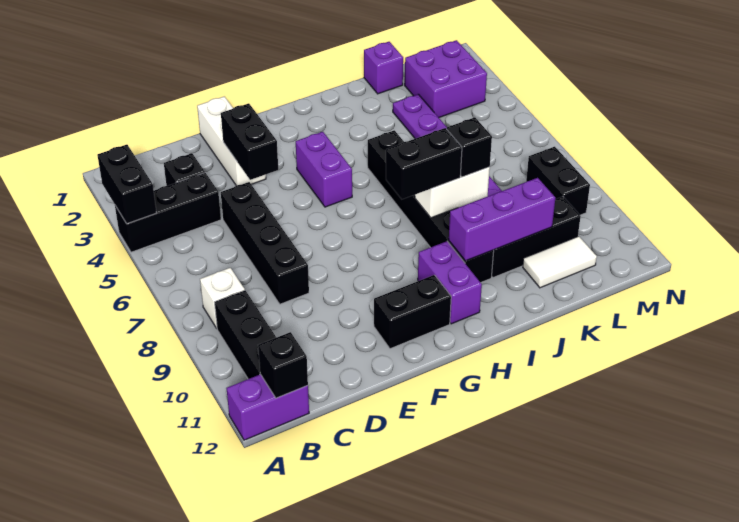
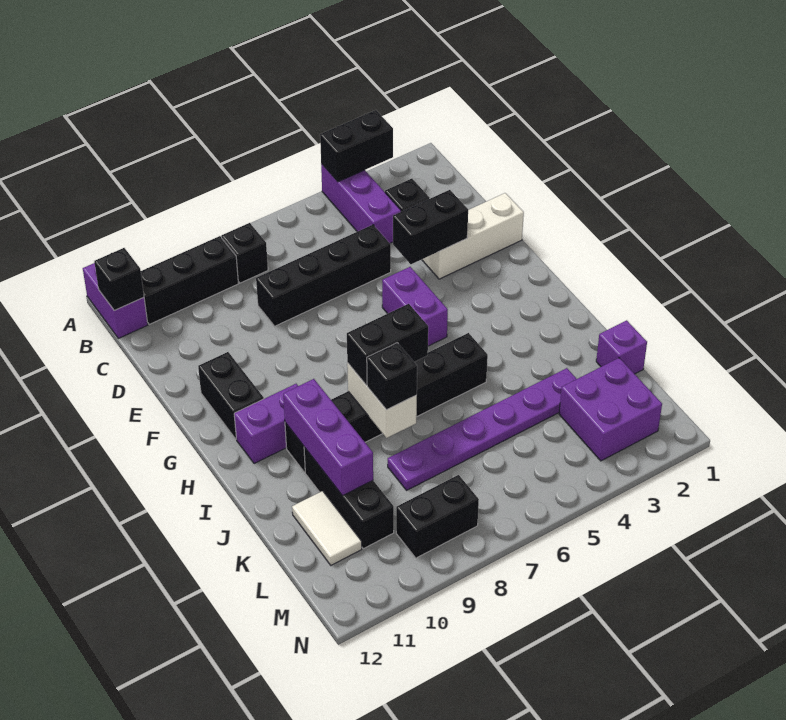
black 1x3 brick [115,173,221,252] -> purple 1x3 brick [321,164,401,243]
white 1x1 brick [200,268,245,328] -> black 1x1 brick [221,223,268,283]
purple 1x2 brick [296,132,352,207] -> purple 1x2 brick turned to [382,267,448,346]
black 1x2 brick [386,128,462,199] -> black 1x2 brick turned to [347,304,428,385]

